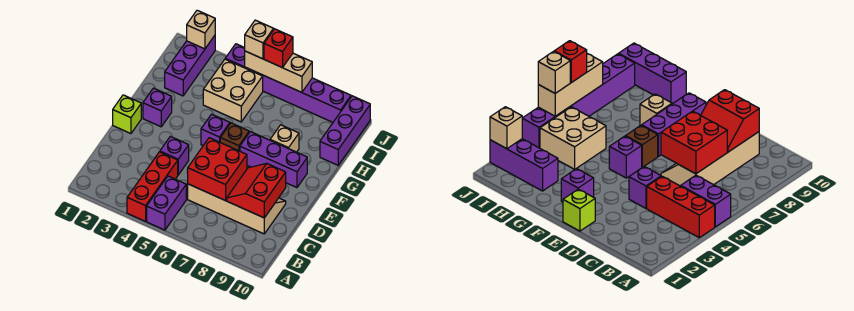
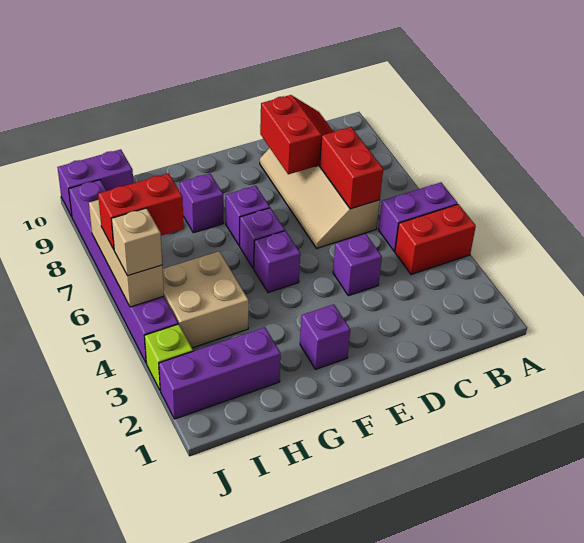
red 1x3 brick [127,152,178,221] -> red 1x2 brick [395,204,476,275]
red 2x2 brick [188,138,247,201] -> red 1x2 brick [320,127,383,209]
red 2x2 slope [227,164,286,218] -> red 2x2 slope turned to [260,95,334,174]
lime 1x1 brick [113,95,141,134] -> lime 1x1 brick moved to [145,324,193,390]
brown 1x1 brick [220,123,249,151] -> purple 1x1 brick [240,208,285,269]
purple 1x3 brick [240,132,307,188] -> purple 1x1 brick [226,186,270,245]
tan 1x1 brick [270,125,299,152] -> purple 1x1 brick [180,174,223,233]
purple 1x3 brick [320,96,370,165] -> purple 1x2 brick [57,149,133,217]
tan 1x1 brick [187,10,215,49] -> none
red 1x1 brick [264,29,293,68] -> red 1x2 brick [98,173,184,249]

